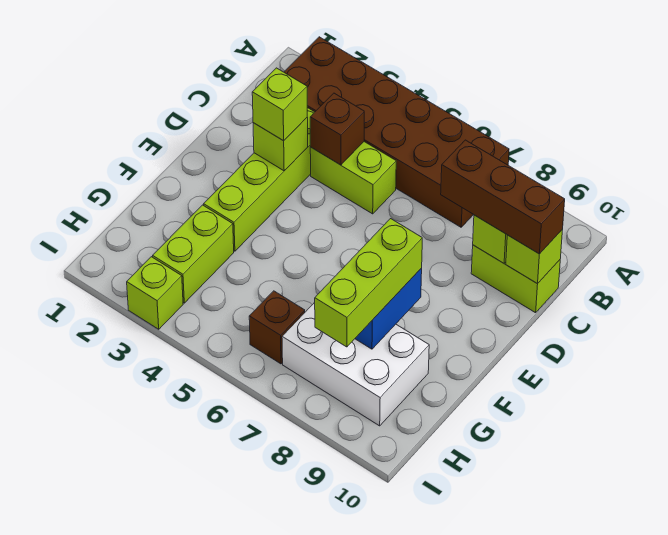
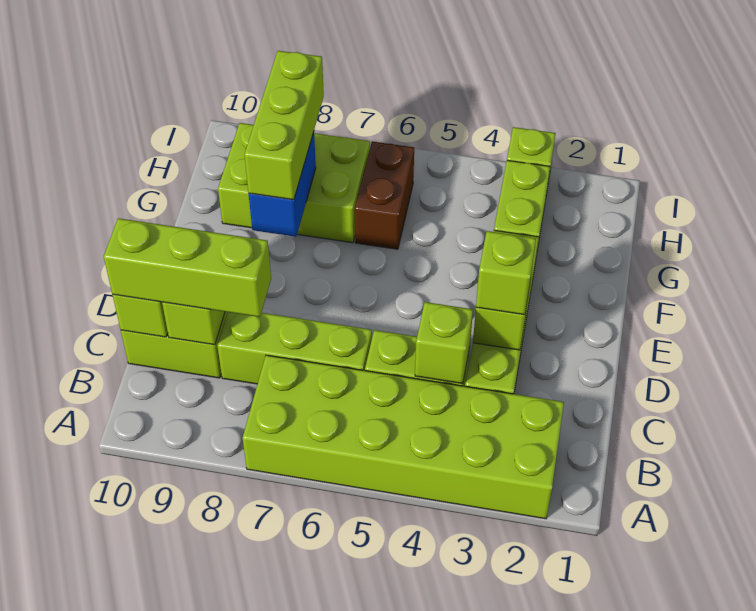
brown 2x6 brick [284,37,509,227] -> lime 2x6 brick [243,355,564,519]
brown 1x1 brick [310,93,364,165] -> lime 1x1 brick [415,302,473,384]
none -> lime 1x3 brick [217,312,372,384]
brown 1x3 brick [441,140,565,254] -> lime 1x3 brick [104,218,271,317]
white 2x3 brick [282,302,429,426] -> lime 2x3 brick [218,123,370,243]
brown 1x1 brick [249,291,305,364] -> brown 1x2 brick [355,141,414,249]

